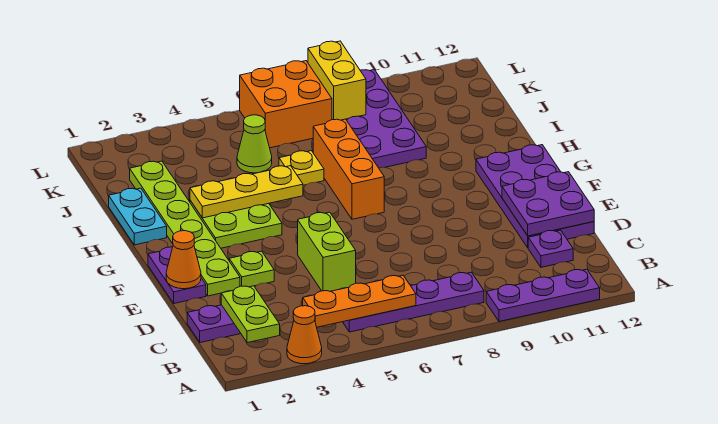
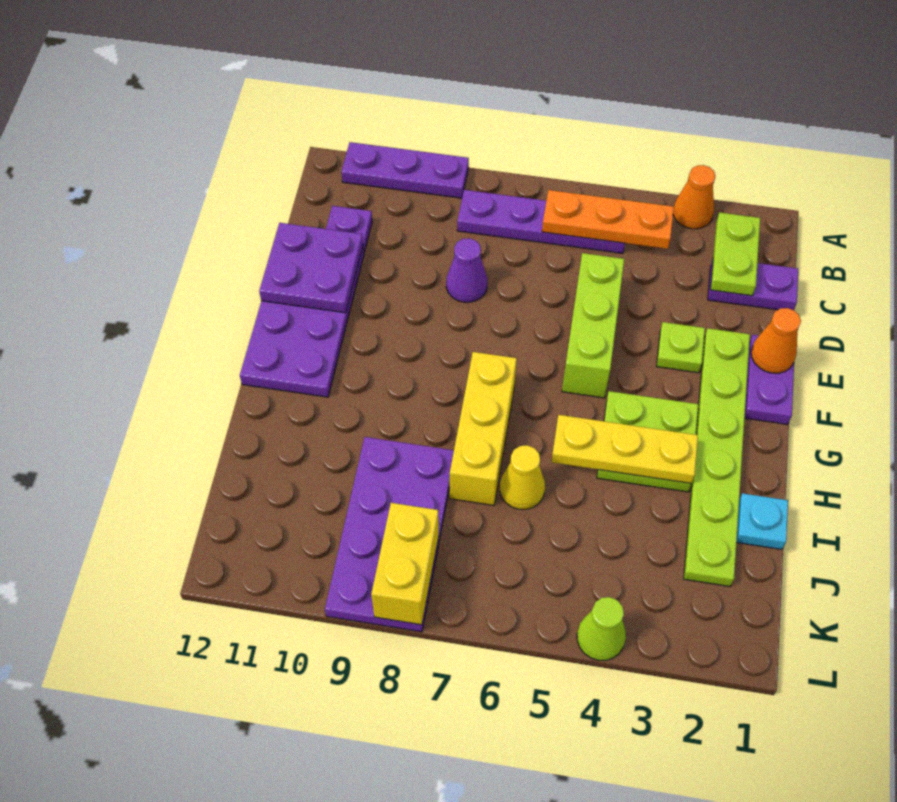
lime 1x2 brick [298,212,356,291] -> lime 1x3 brick [562,253,624,398]
none -> purple 1x1 cone [446,238,487,302]
orange 1x3 brick [313,119,384,219] -> yellow 1x3 brick [450,352,517,505]
cyan 1x2 plate [109,188,167,245] -> cyan 1x1 plate [737,493,788,549]
yellow 1x1 plate [279,151,324,185] -> yellow 1x1 cone [500,445,545,509]
lime 1x1 cone [237,115,272,173] -> lime 1x1 cone moved to [577,597,626,660]
orange 2x2 brick [240,61,332,148] -> none

